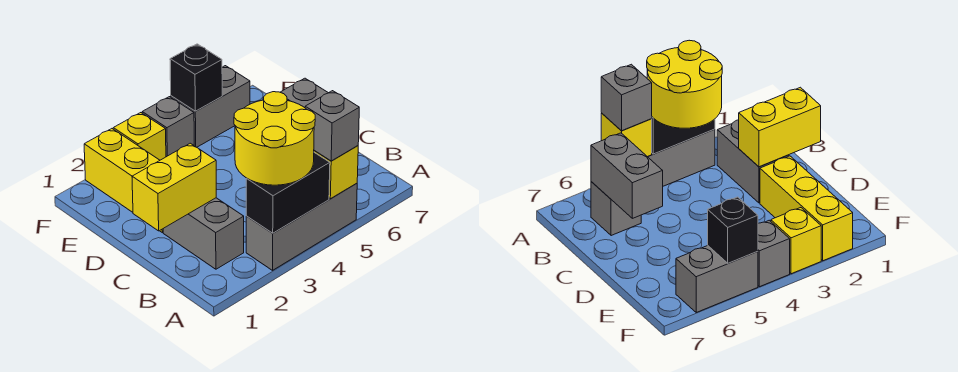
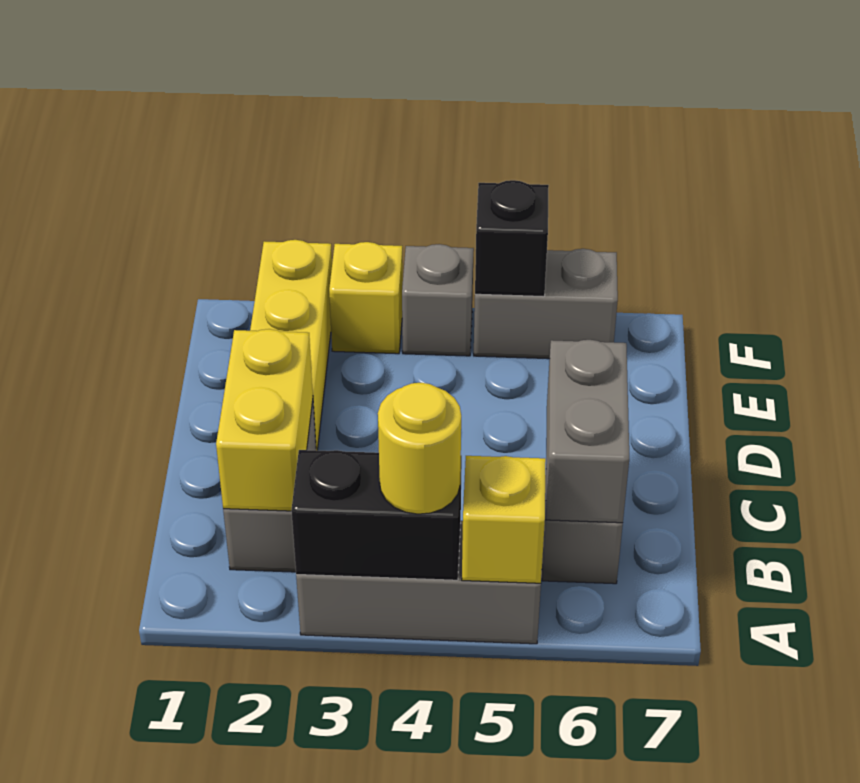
yellow 2x2 round brick [234,92,315,185] -> yellow 1x1 round brick [378,383,461,514]
grey 1x1 brick [305,91,359,161] -> none
yellow 1x2 brick [132,143,216,231] -> yellow 1x2 brick turned to [216,329,313,511]

